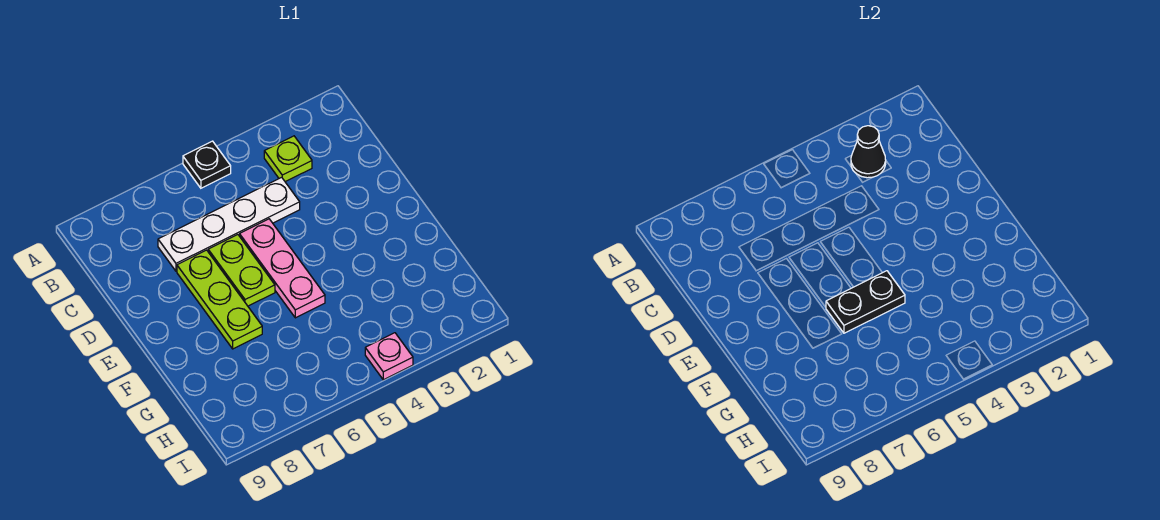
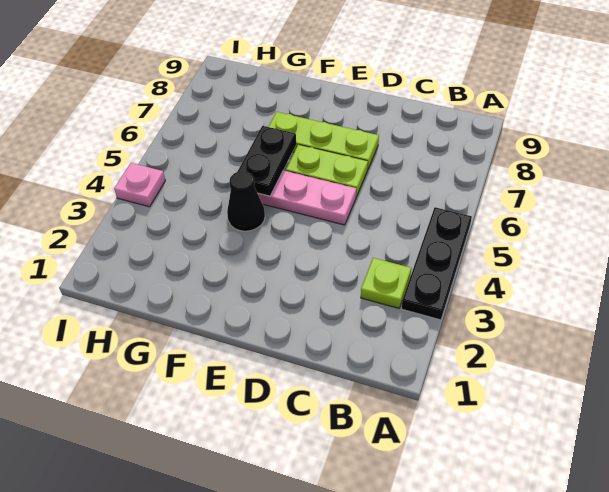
black 1x1 plate [183,141,231,188] -> black 1x3 plate [402,207,472,320]
black 1x1 cone [851,126,886,178] -> black 1x1 cone moved to [227,171,265,231]
white 1x4 plate [158,177,300,271] -> none

